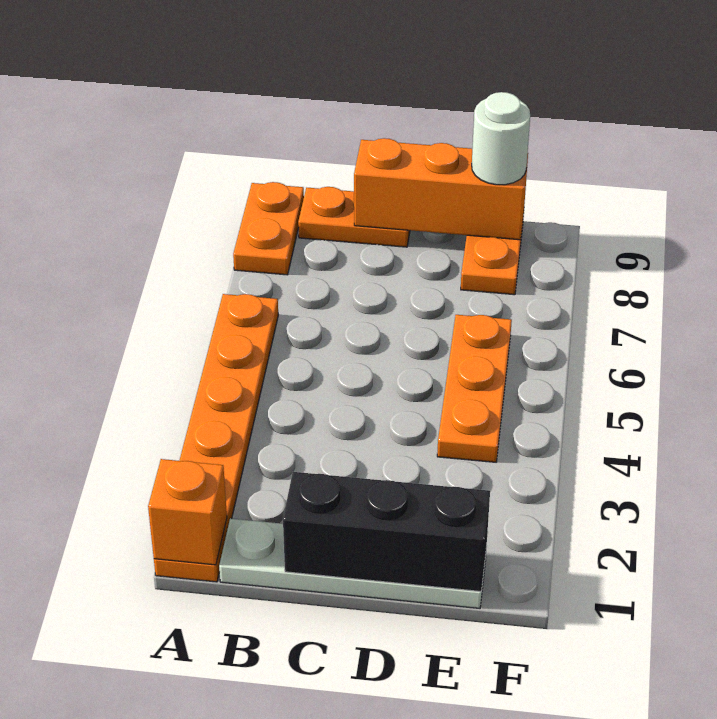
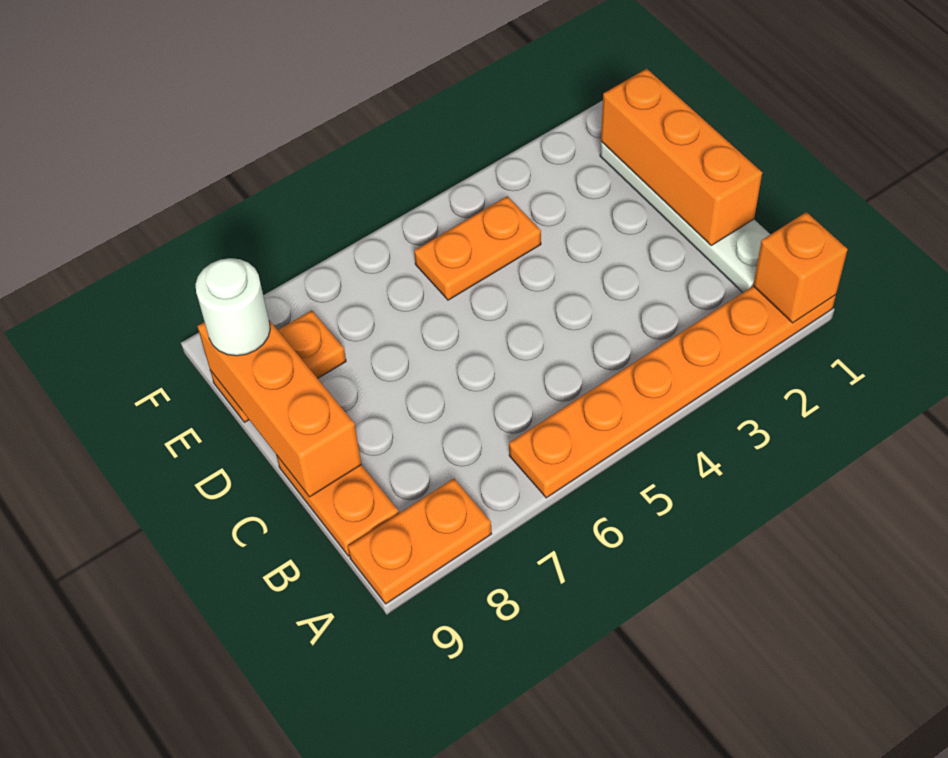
black 1x3 brick [283,472,490,592] -> orange 1x3 brick [601,69,762,245]
orange 1x3 plate [437,315,512,462] -> orange 1x2 plate [414,196,541,300]

